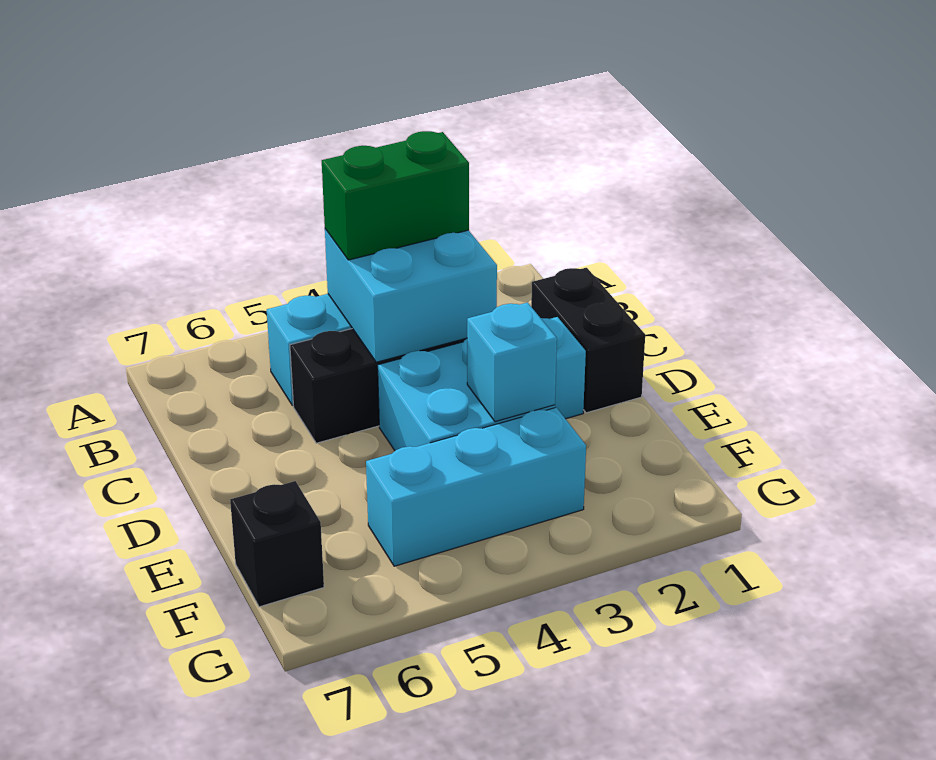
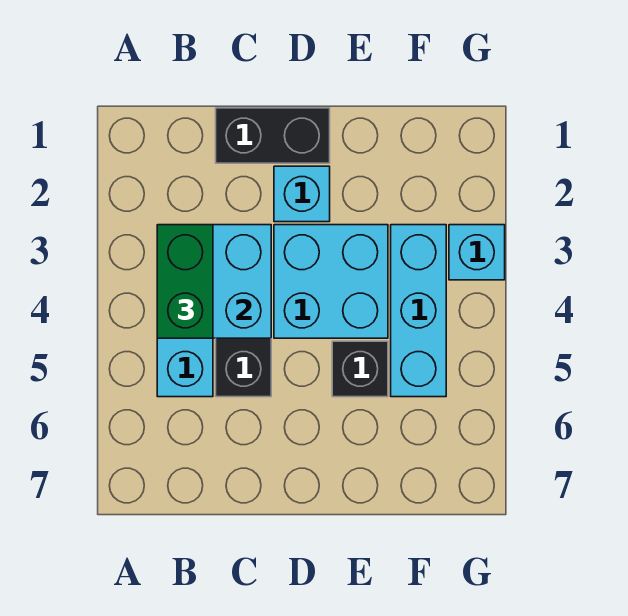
cyan 1x1 brick [467,303,557,422] -> cyan 1x1 brick moved to [449,225,505,280]
black 1x1 brick [230,481,324,607] -> black 1x1 brick moved to [332,341,388,397]

